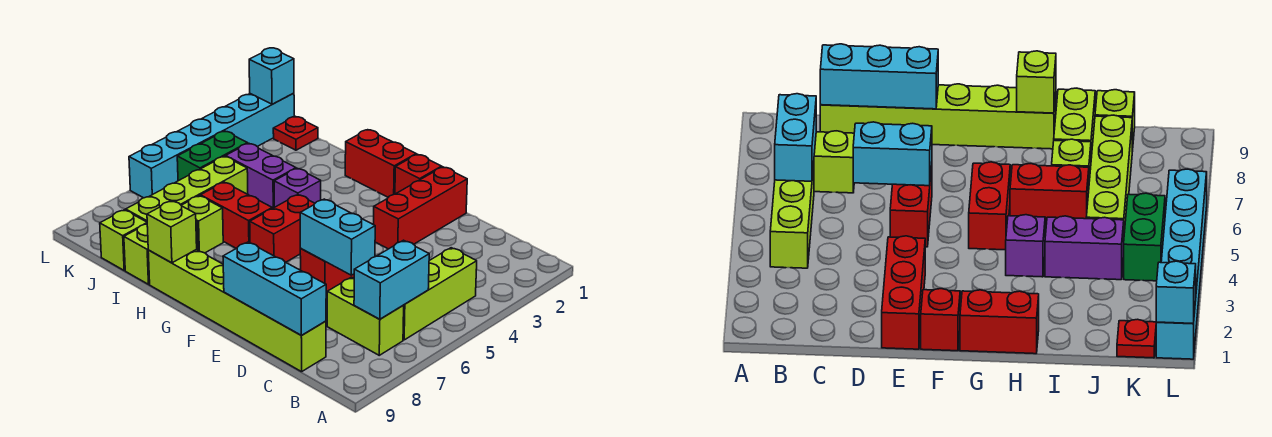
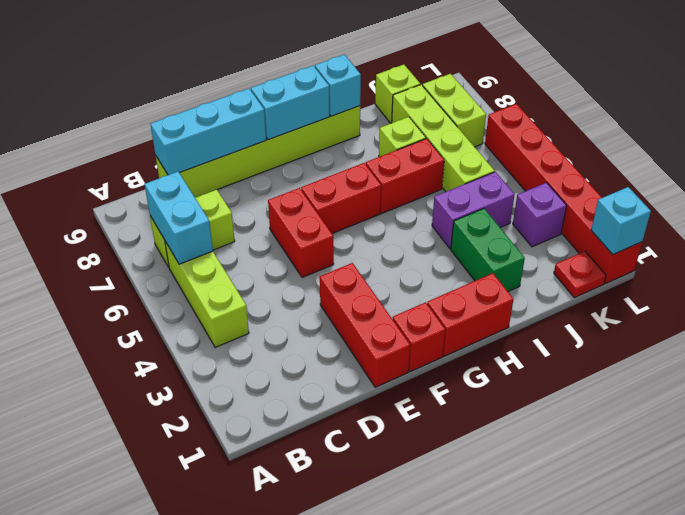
cyan 1x2 brick [300,199,375,275] -> cyan 1x2 brick moved to [251,66,330,140]
red 1x2 brick [250,195,315,262] -> red 1x2 brick turned to [301,163,381,233]
purple 1x1 brick [274,168,321,207] -> purple 1x1 brick moved to [513,183,567,247]
lime 1x1 brick [147,201,197,263] -> cyan 1x1 brick [315,55,361,116]
lime 1x2 brick [124,221,198,284] -> lime 1x2 brick moved to [423,74,486,147]
green 1x2 brick [177,131,247,181] -> green 1x2 brick moved to [451,209,525,291]
cyan 1x6 brick [129,93,294,198] -> red 1x6 brick [485,104,642,284]

